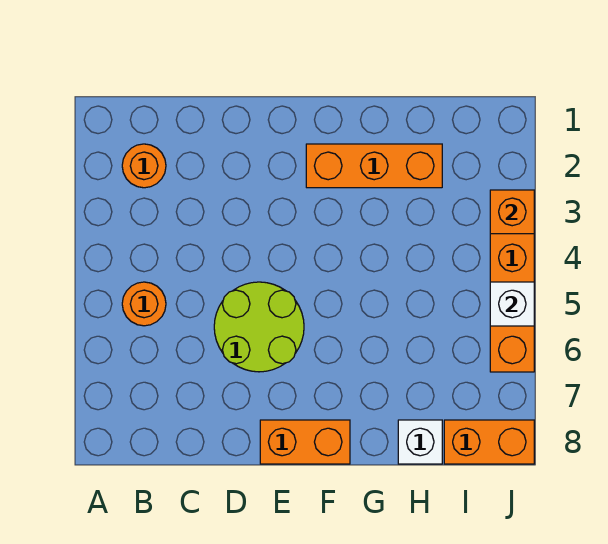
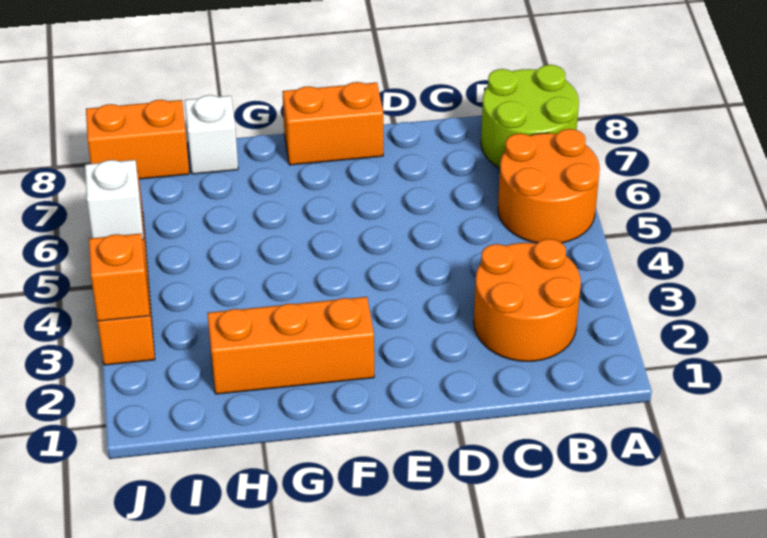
orange 1x1 round brick [122,144,166,188] -> orange 2x2 round brick [474,239,581,361]
orange 1x1 round brick [122,282,166,326] -> orange 2x2 round brick [498,129,600,243]
lime 2x2 round brick [214,282,304,372] -> lime 2x2 round brick moved to [481,65,579,168]

